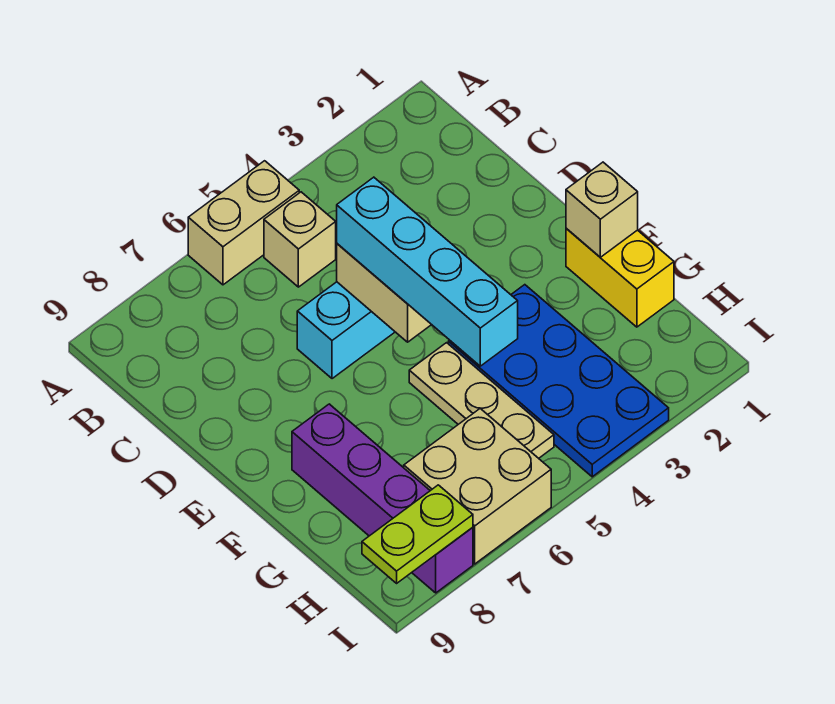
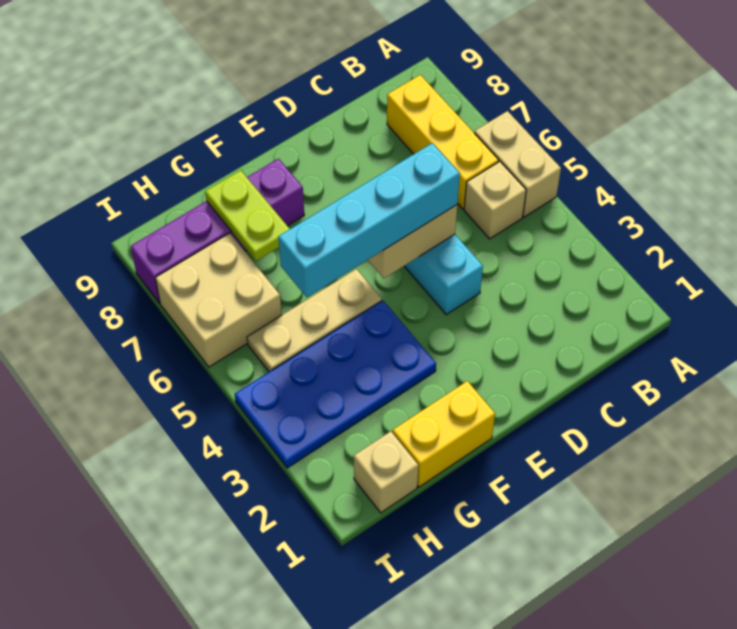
none -> yellow 1x3 brick [387,75,499,209]
tan 1x1 brick [566,162,638,257] -> tan 1x1 brick moved to [354,431,418,513]
lime 1x2 plate [362,485,473,583] -> lime 1x2 plate moved to [205,170,290,261]

